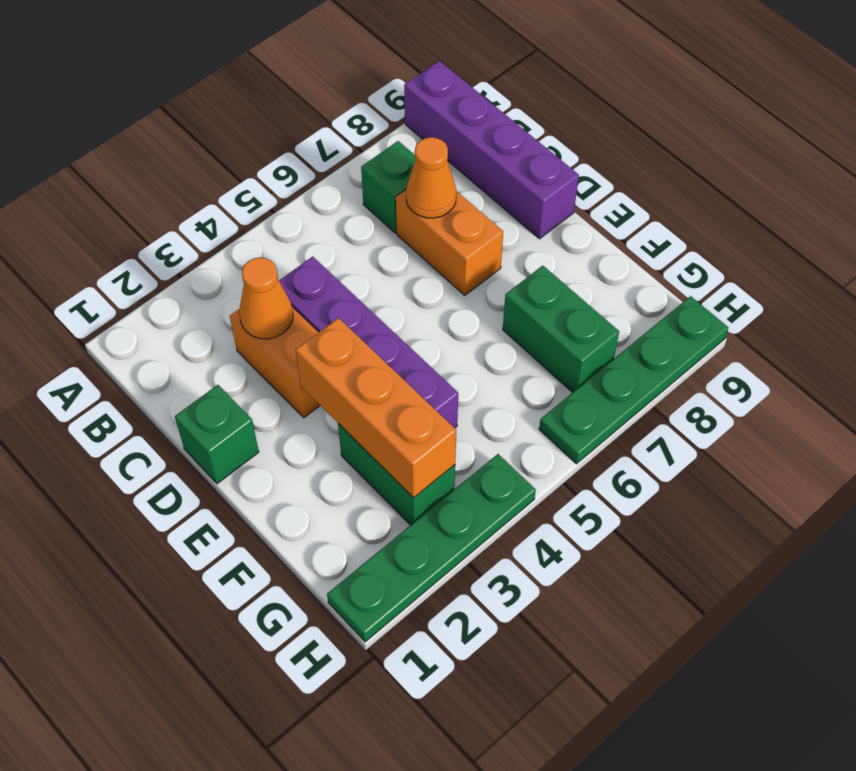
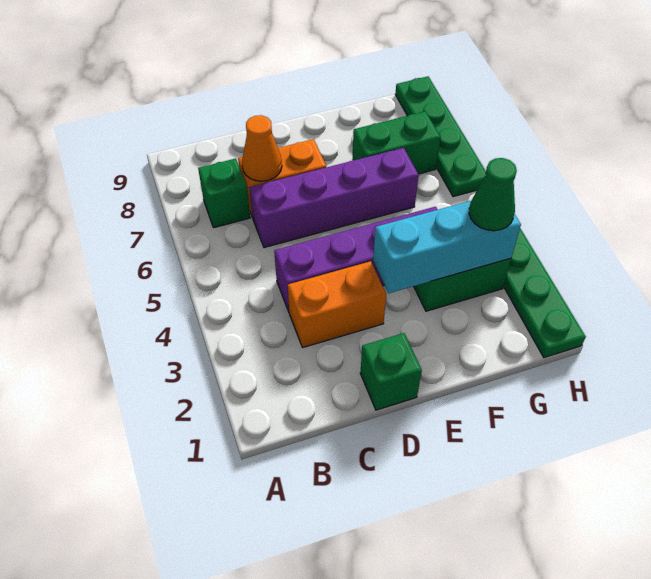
purple 1x4 brick [404,61,579,239] -> purple 1x4 brick moved to [249,148,419,248]
orange 1x1 cone [239,258,293,339] -> none
orange 1x3 brick [296,318,456,498] -> cyan 1x3 brick [373,201,521,293]
none -> green 1x1 cone [469,158,517,231]

